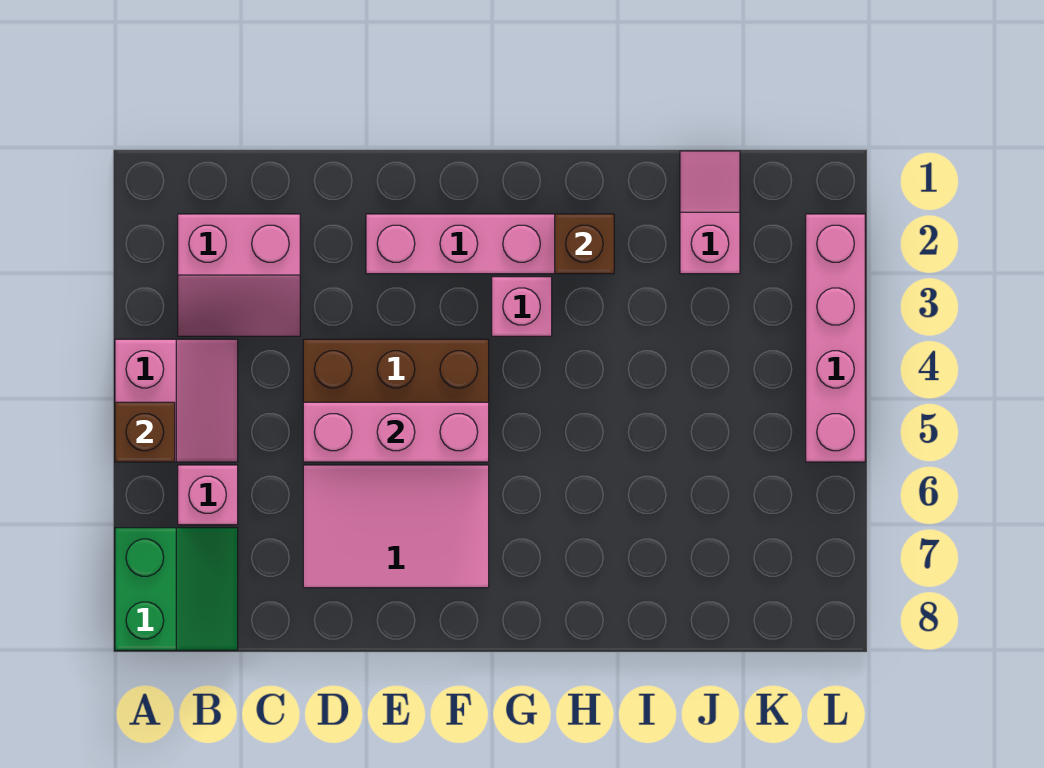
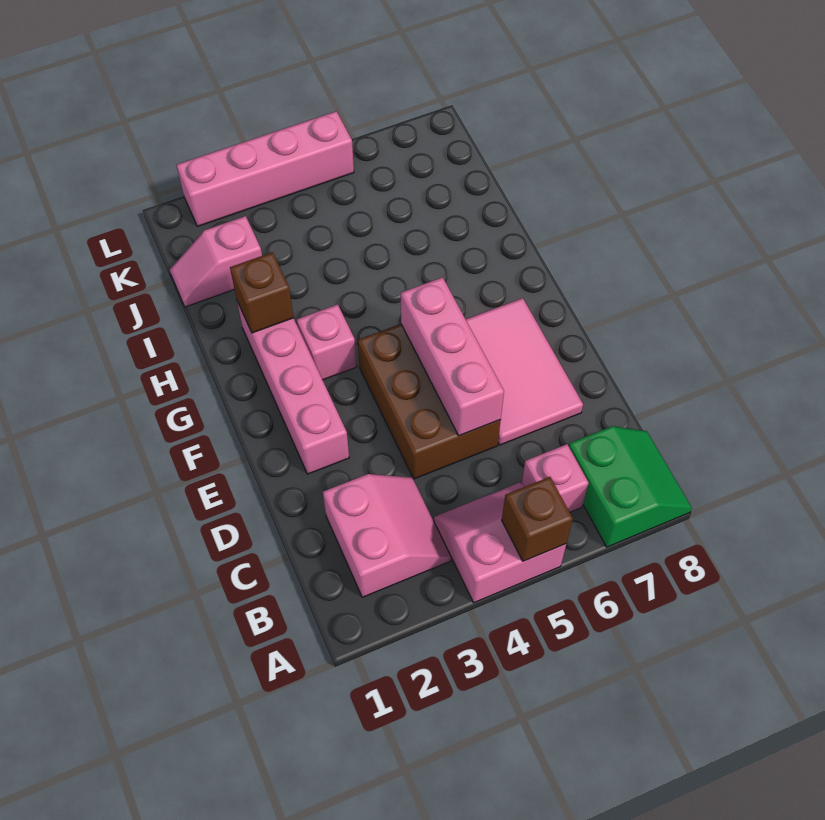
green 2x2 slope [115,528,238,650] -> green 2x2 slope turned to [569,426,692,547]

